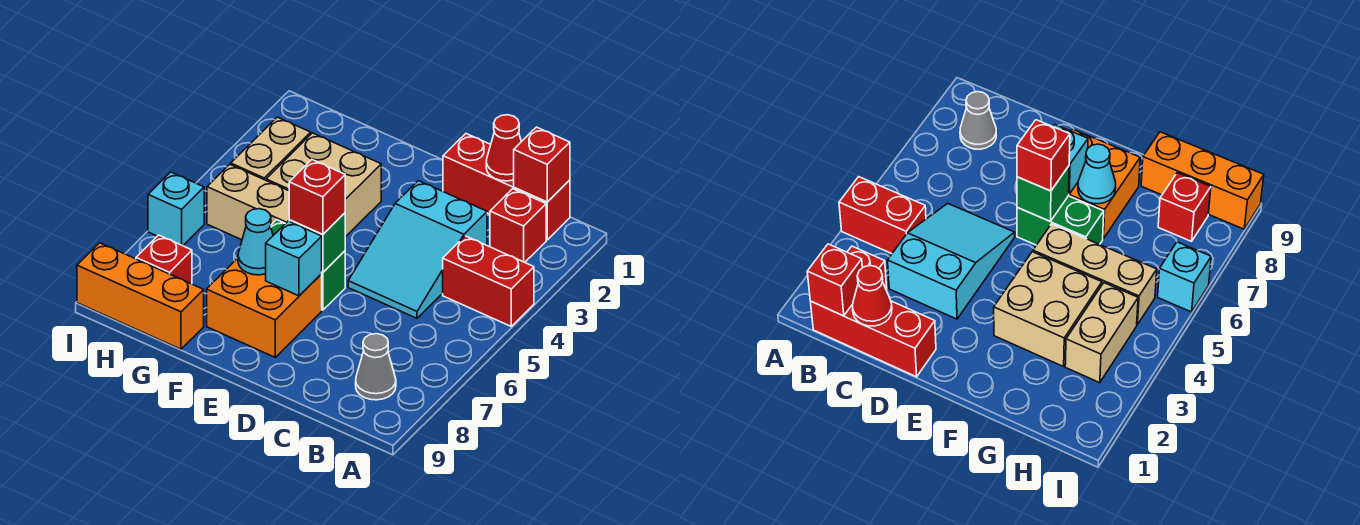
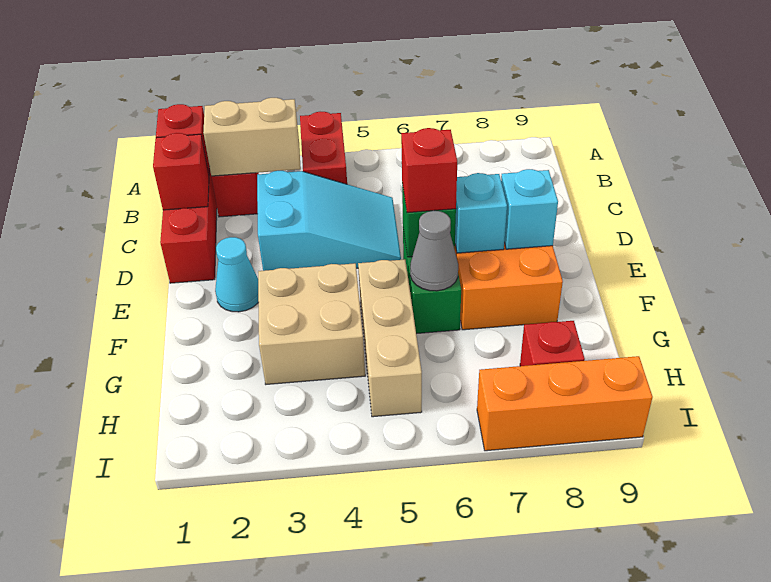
grey 1x1 cone [356,334,396,400] -> grey 1x1 cone moved to [410,211,458,291]
red 1x1 cone [486,115,521,181] -> red 1x1 brick [153,133,209,210]
cyan 1x1 cone [238,209,273,275] -> cyan 1x1 cone moved to [215,237,258,312]
orange 1x3 brick [77,243,204,349] -> orange 1x3 brick turned to [477,356,653,451]
tan 1x2 brick [231,117,311,180] -> tan 1x2 brick moved to [203,98,301,176]
cyan 1x1 brick [148,172,204,246] -> cyan 1x1 brick moved to [501,169,558,249]

